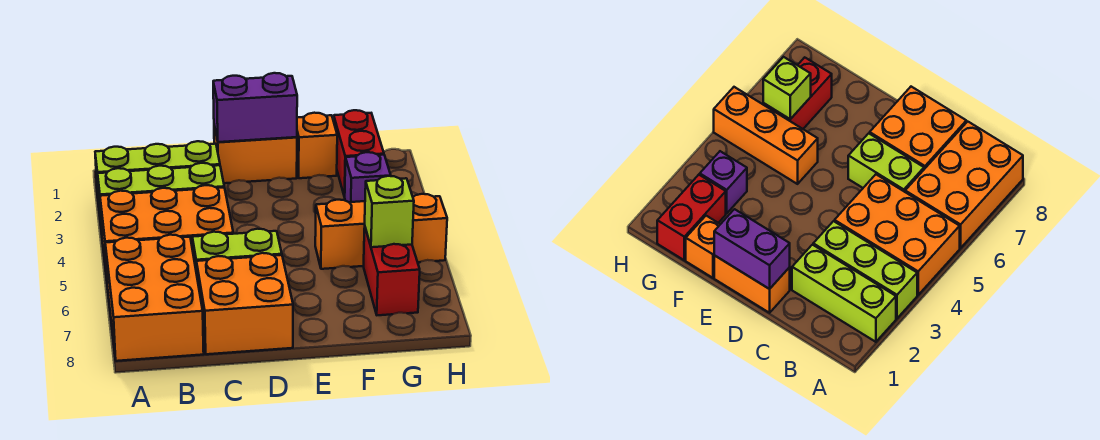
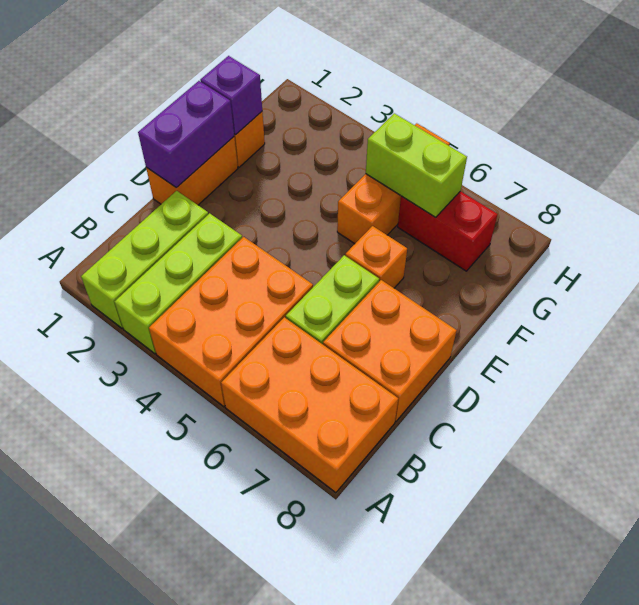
none -> orange 1x1 brick [345,226,407,288]
red 1x2 brick [334,110,384,197] -> none
purple 1x1 brick [345,152,391,202] -> purple 1x1 brick moved to [200,56,262,135]
lime 1x1 brick [365,176,414,247] -> lime 1x2 brick [366,113,467,217]

